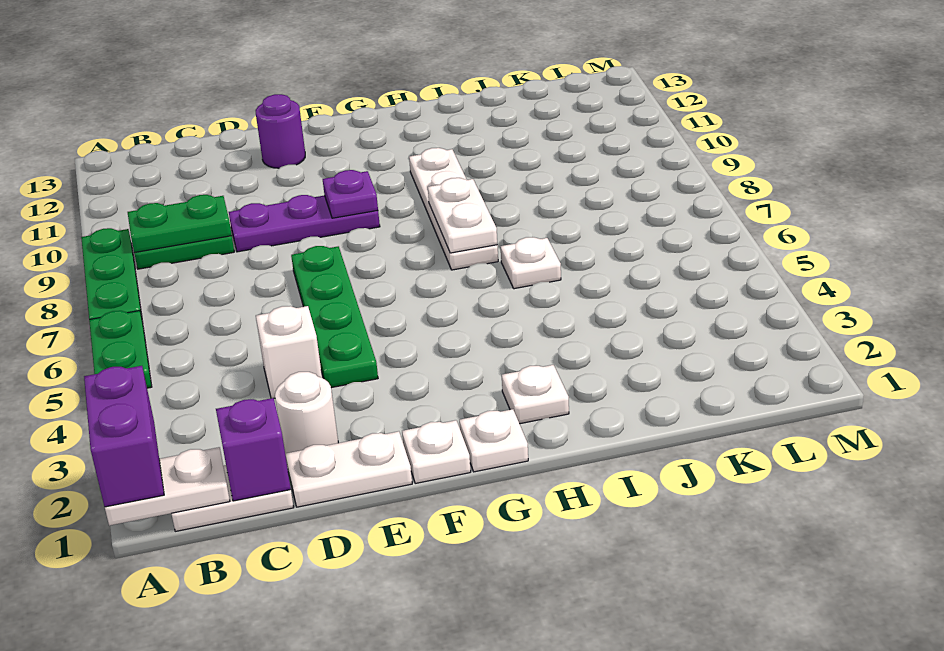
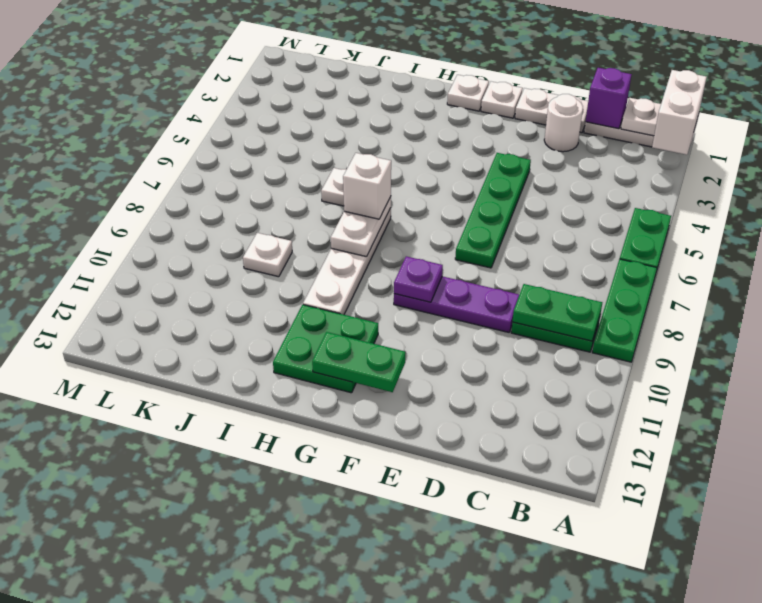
purple 1x2 brick [84,366,164,507] -> white 1x2 brick [652,70,707,155]
white 1x1 brick [256,306,322,398] -> white 1x1 brick moved to [343,153,391,219]
purple 1x1 round brick [256,94,305,168] -> none
none -> green 1x2 plate [312,332,406,392]
none -> green 2x2 plate [273,305,378,393]
white 1x1 plate [502,365,569,424] -> white 1x1 plate moved to [243,233,292,277]

